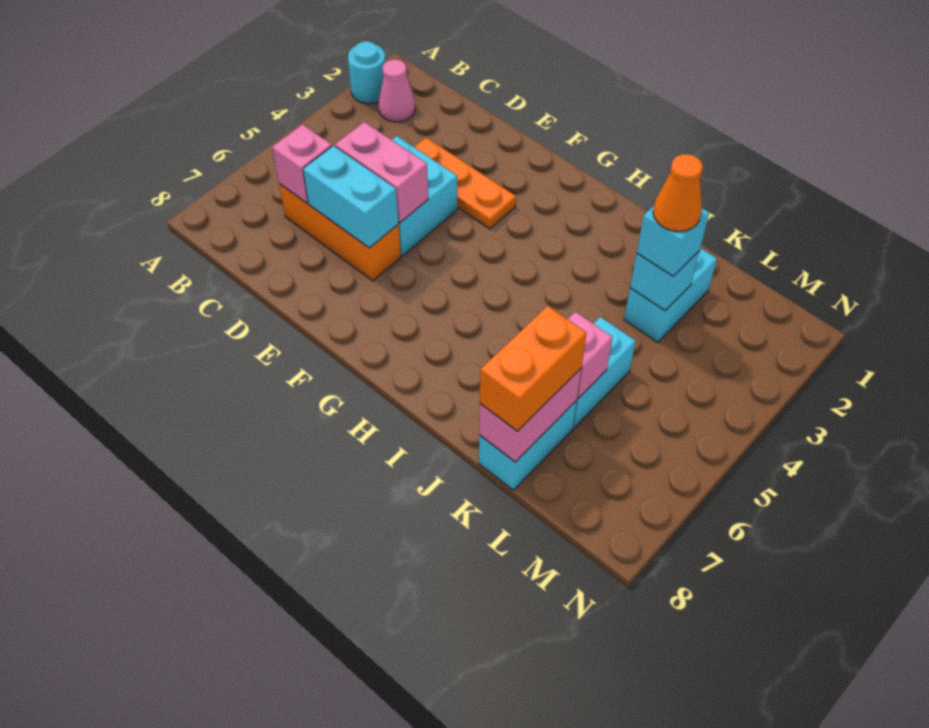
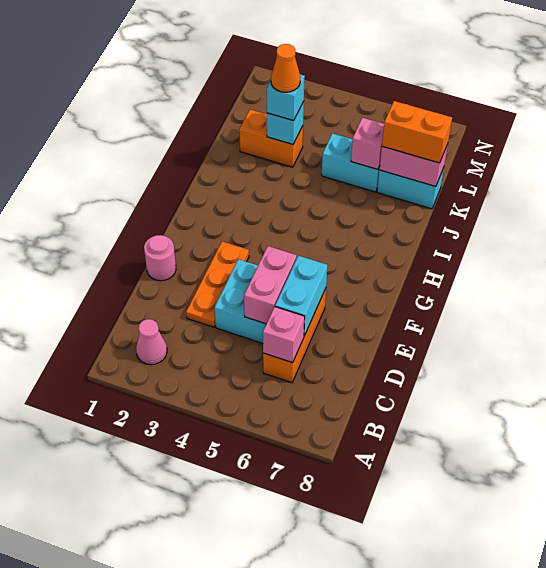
cyan 1x1 round brick [348,41,385,104] -> none
none -> pink 1x1 round brick [144,235,176,281]
cyan 1x2 brick [624,248,717,342] -> orange 1x2 brick [239,110,303,167]

